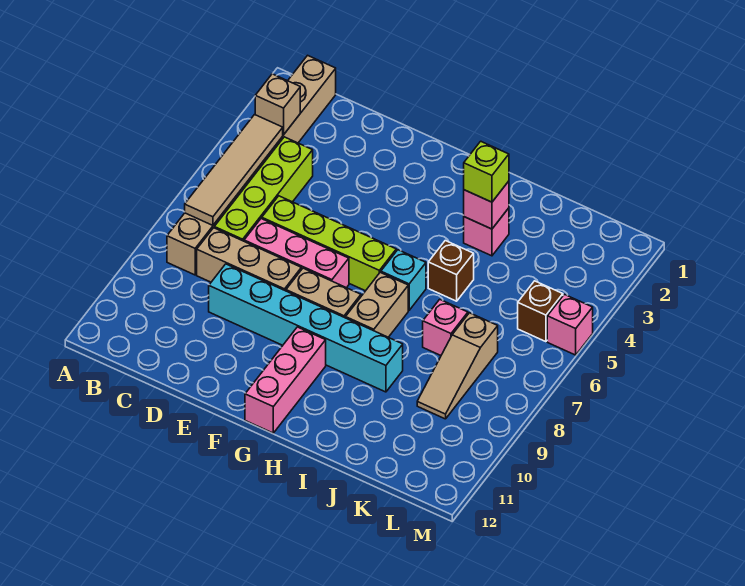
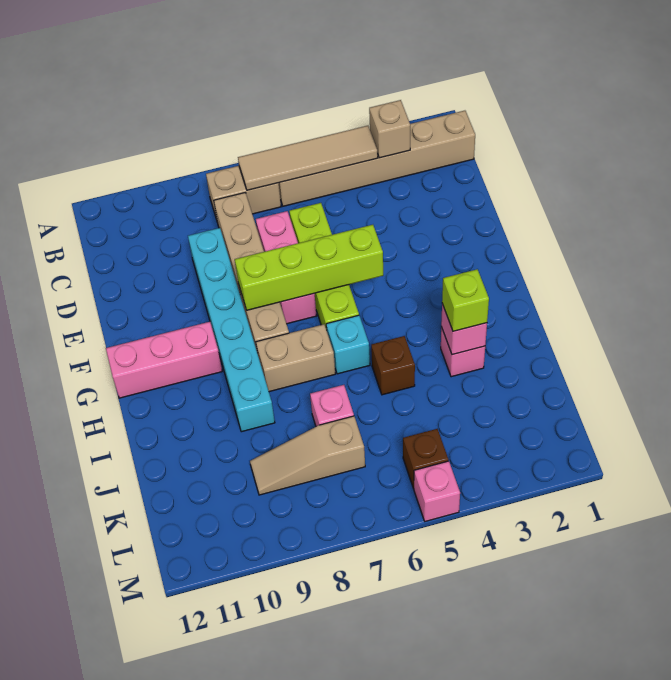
lime 1x4 brick [214,137,313,241] -> lime 1x4 brick moved to [235,225,383,310]

